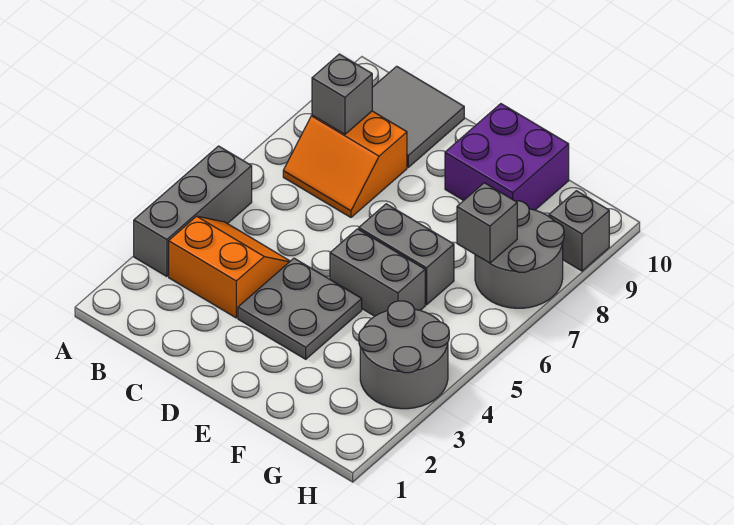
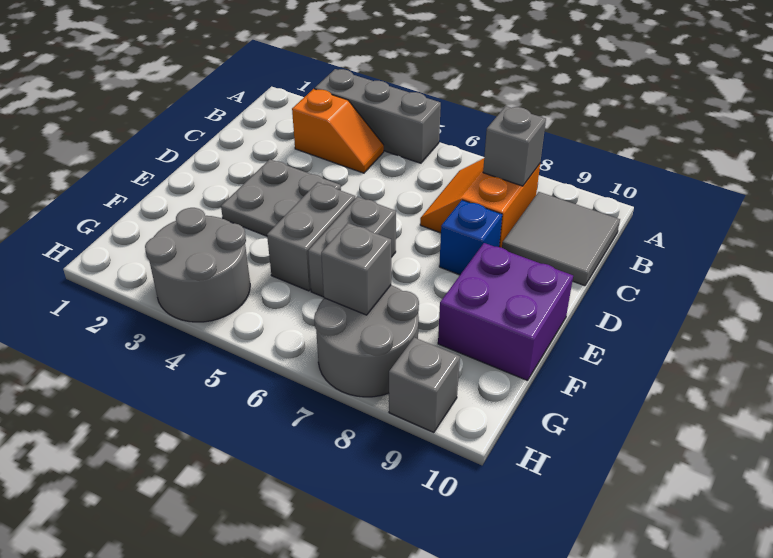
orange 2x2 slope [169,216,290,318] -> orange 1x2 slope [292,89,384,173]
none -> blue 1x1 brick [439,200,502,275]

